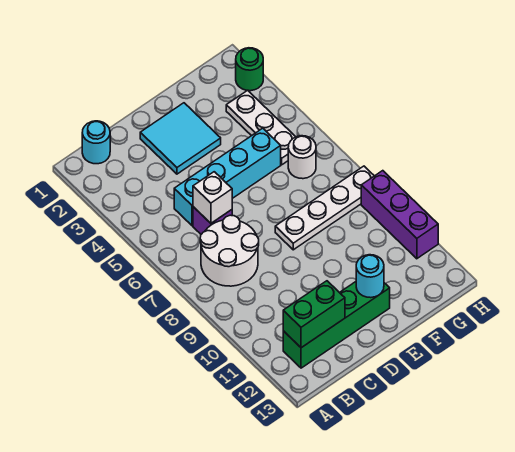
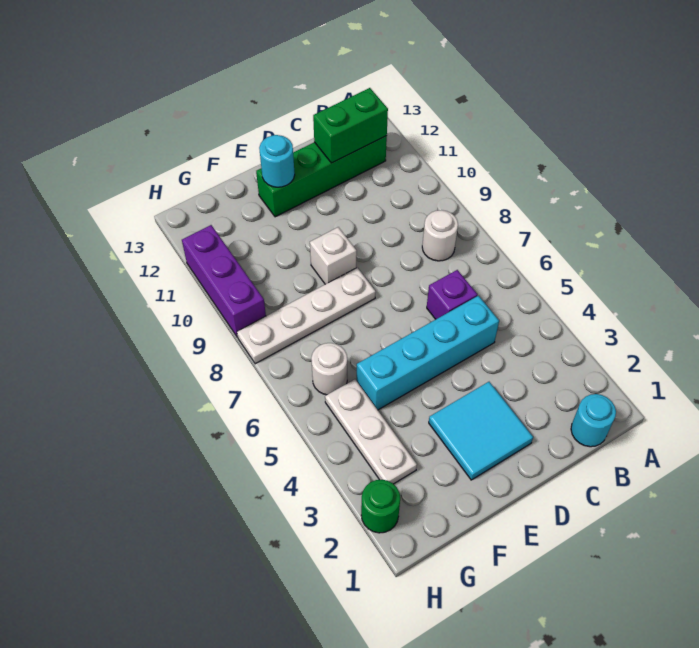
white 2x2 round brick [200,215,259,286] -> white 1x1 round brick [422,210,458,261]
white 1x1 brick [193,172,232,223] -> white 1x1 brick moved to [310,227,357,284]

